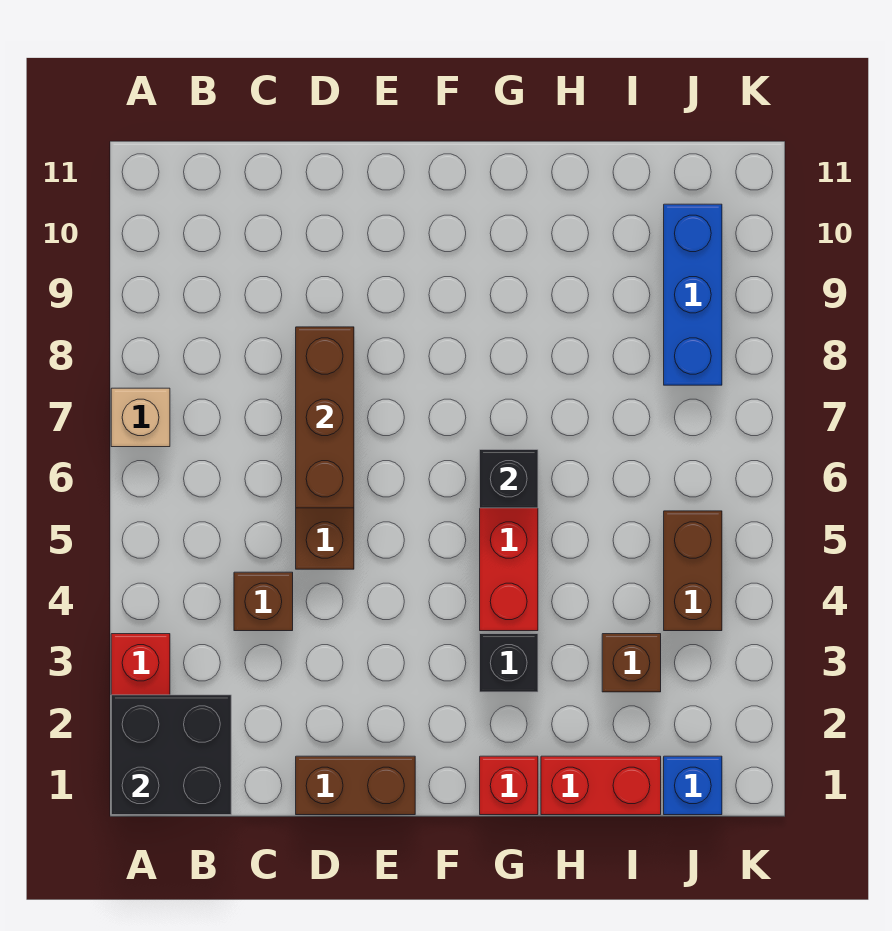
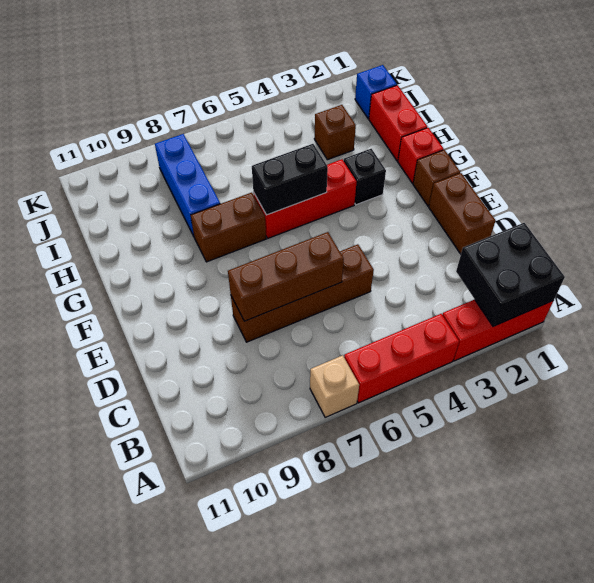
none -> red 1x3 brick [344,314,459,403]
brown 1x1 brick [234,572,293,631] -> brown 1x1 brick moved to [413,150,460,206]
black 1x1 brick [480,450,538,508] -> black 1x2 brick [252,144,328,215]
brown 1x2 brick [664,511,722,631] -> brown 1x2 brick moved to [191,193,266,262]
blue 1x3 brick [664,204,722,385] -> blue 1x3 brick turned to [155,134,220,236]

